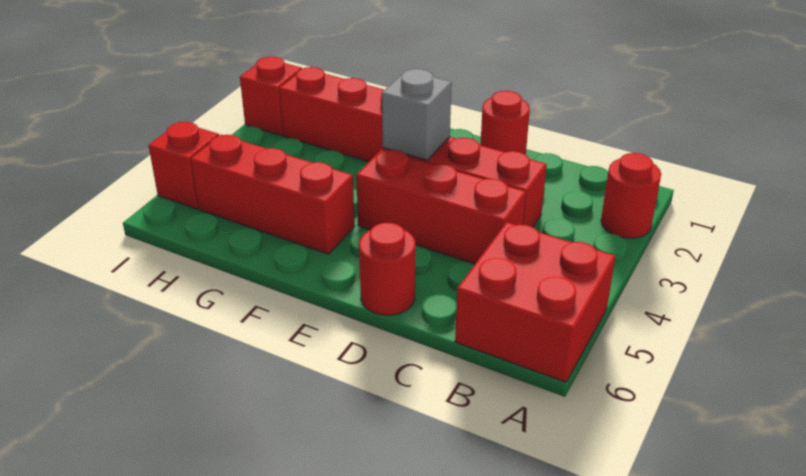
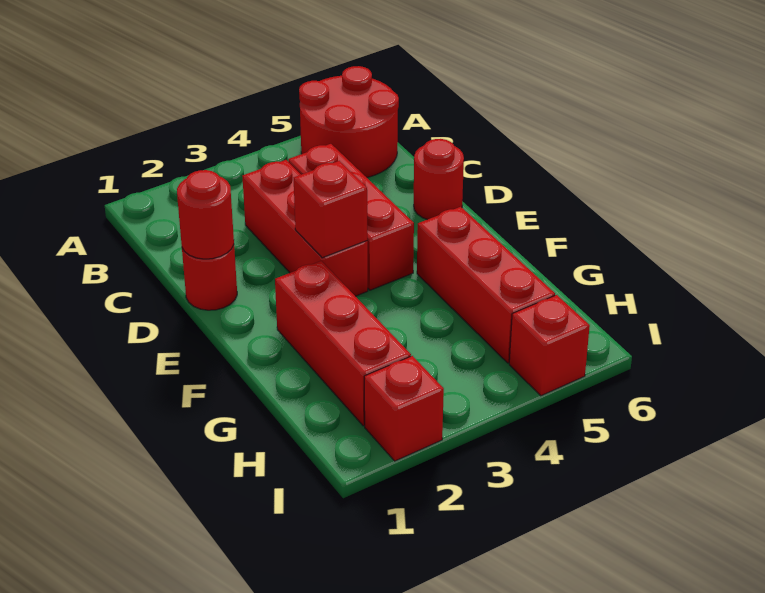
red 1x1 round brick [601,153,661,238] -> red 1x1 round brick moved to [177,170,234,259]
red 2x2 brick [455,222,615,382] -> red 2x2 round brick [299,66,399,177]
grey 1x1 brick [382,69,452,160] -> red 1x1 brick [294,161,367,258]

